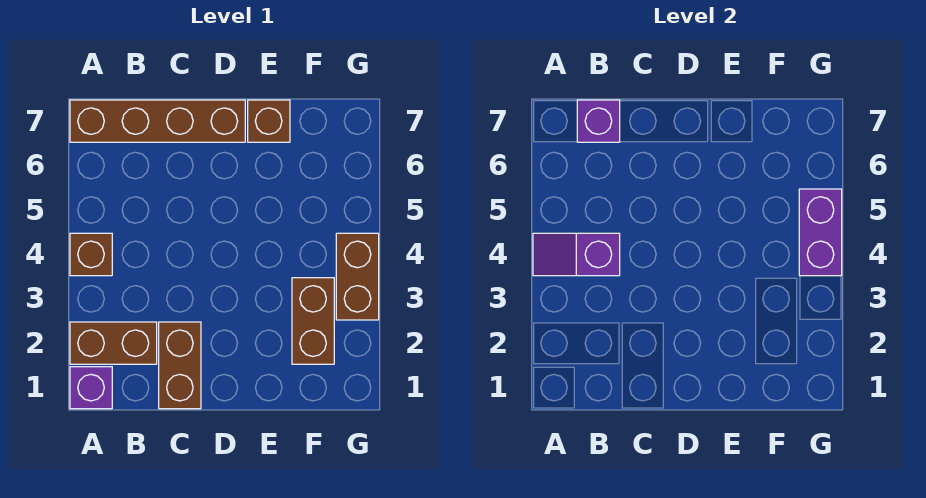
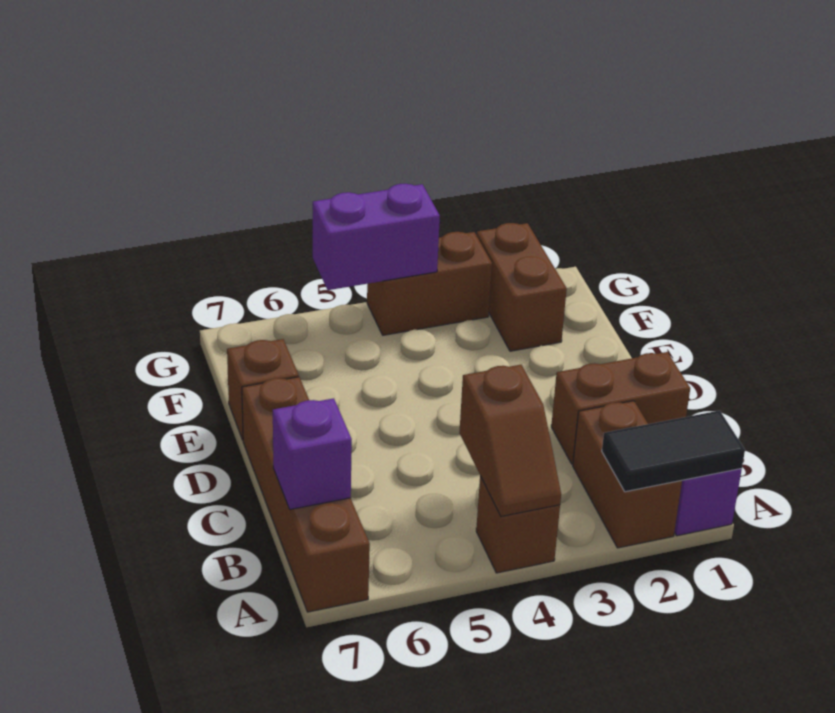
none -> black 1x2 tile [602,411,745,492]
purple 1x2 slope [533,233,620,276] -> brown 1x2 slope [459,365,561,516]
brown 1x2 brick [292,278,334,364] -> brown 1x2 brick turned to [477,223,567,351]

